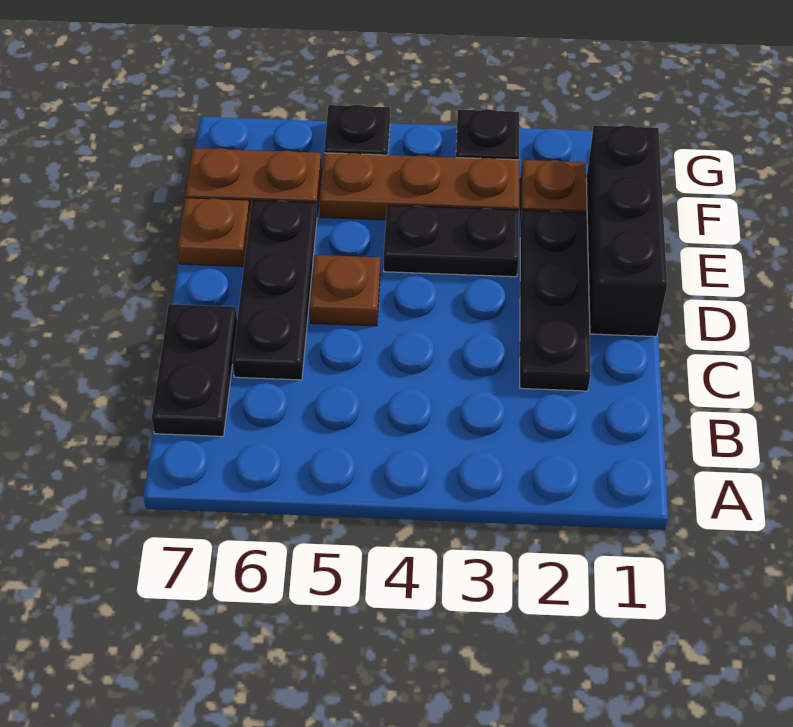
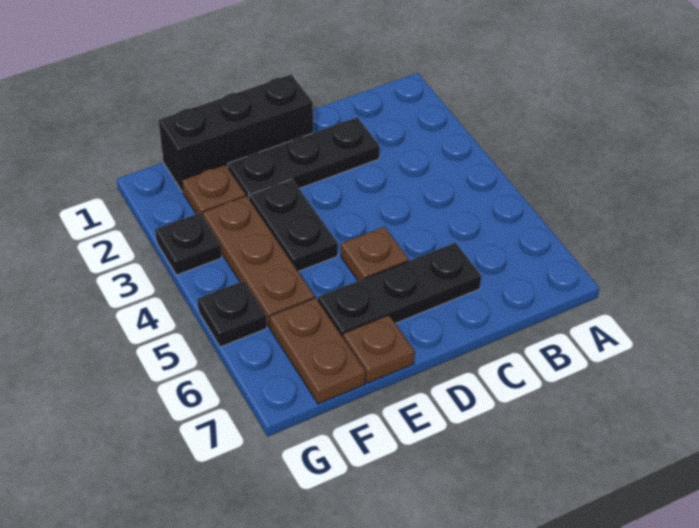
black 1x2 plate [152,304,237,436] -> none

